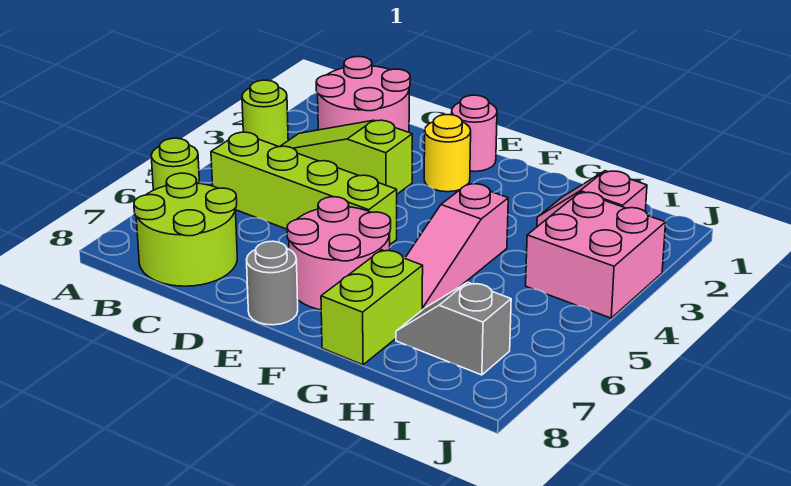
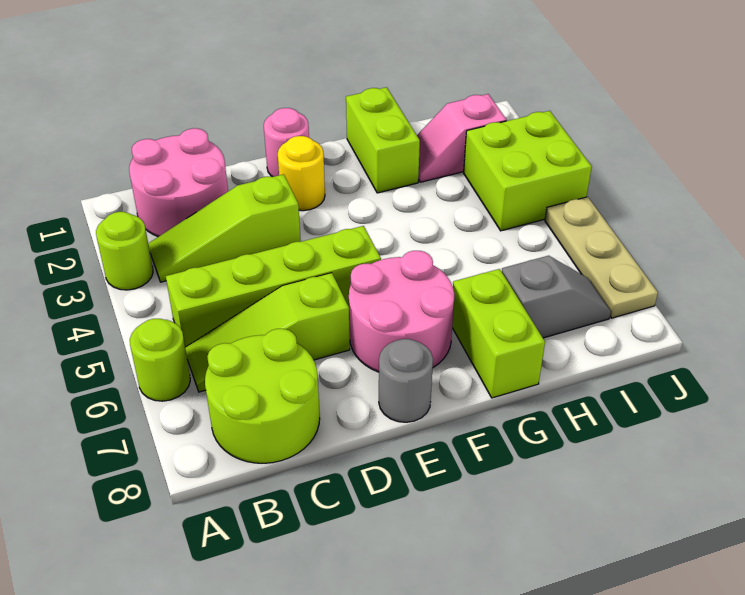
none -> lime 1x3 slope [185,273,350,392]
none -> lime 1x2 brick [346,87,420,193]
pink 1x3 slope [405,184,508,310] -> none
grey 1x2 slope [396,282,511,375] -> grey 1x2 slope turned to [502,256,611,338]
pink 2x2 brick [526,192,666,318] -> lime 2x2 brick [464,111,592,231]
none -> tan 1x3 plate [545,197,658,318]

